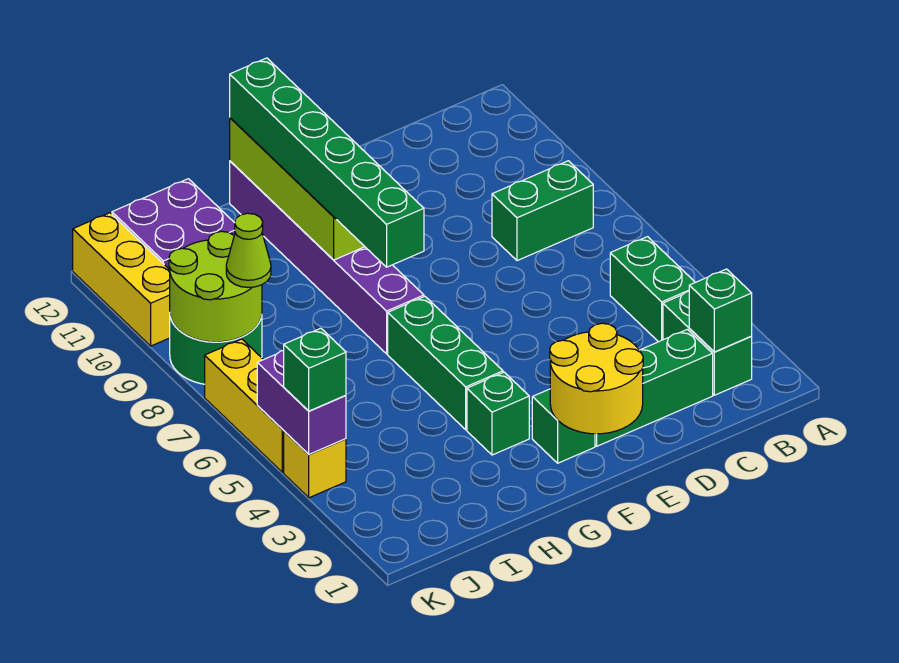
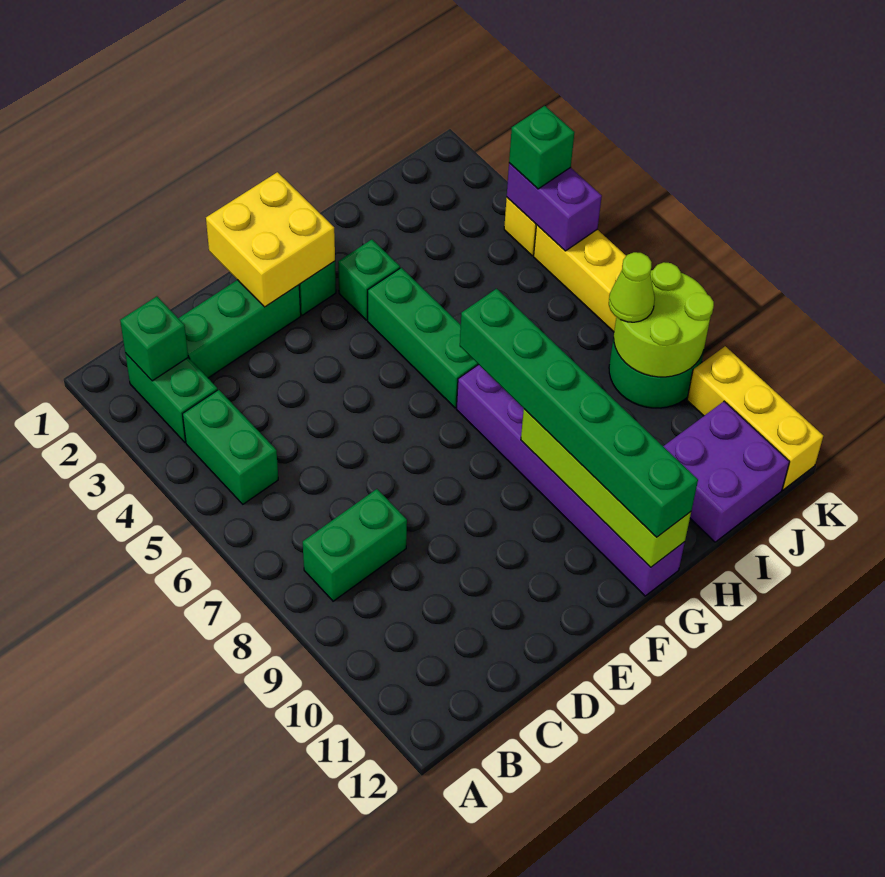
yellow 2x2 round brick [550,323,643,434] -> yellow 2x2 brick [206,172,335,307]

